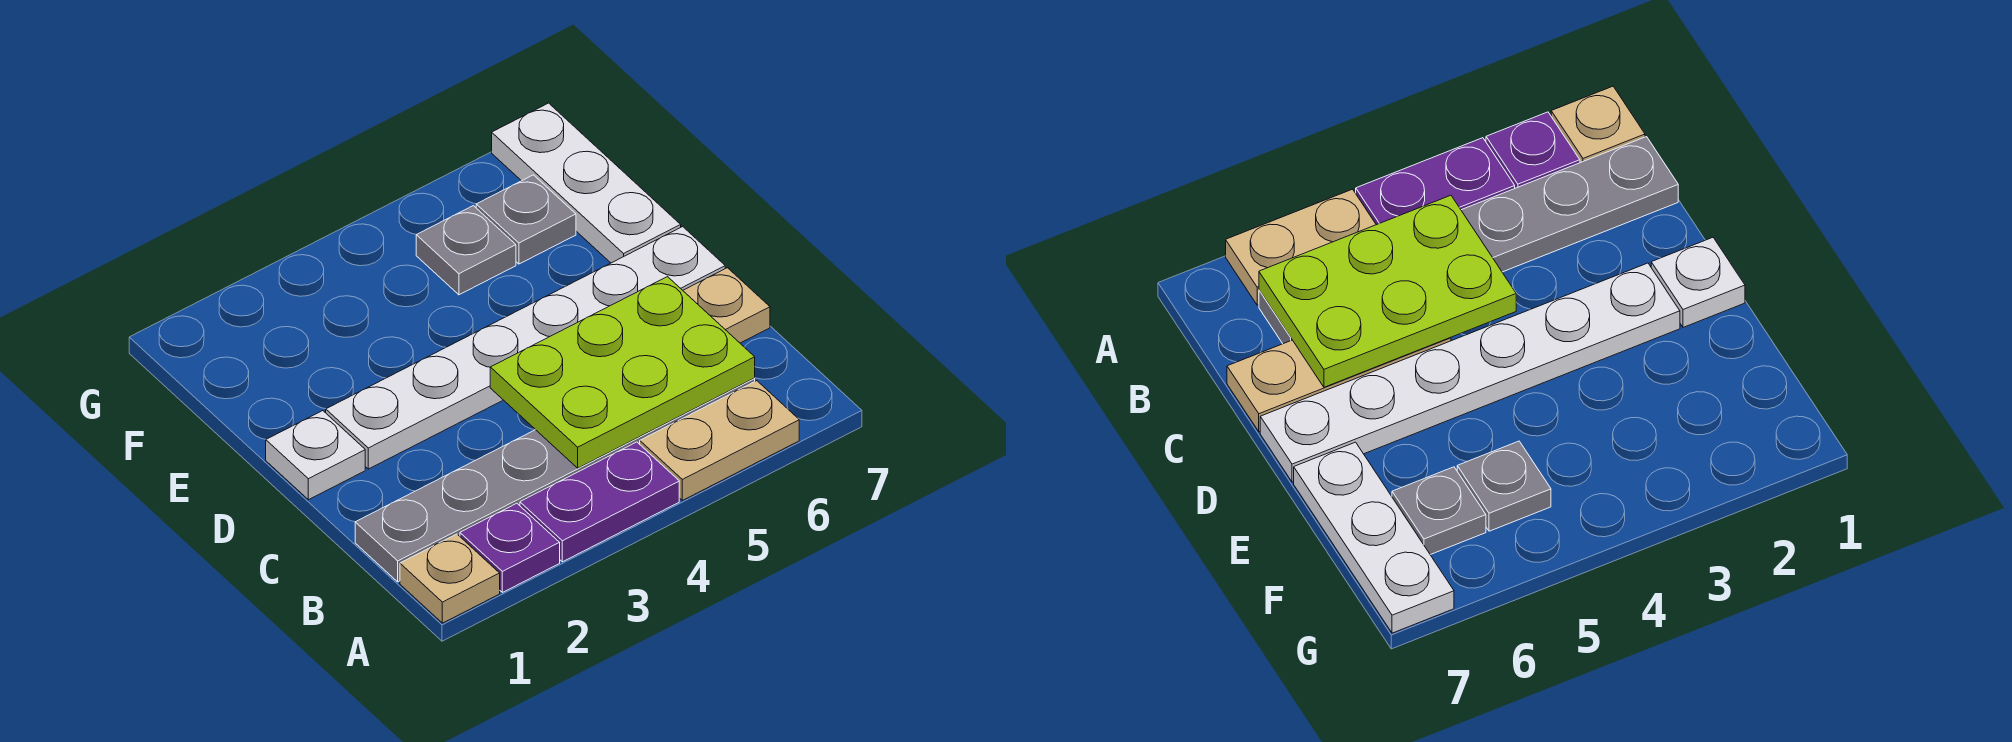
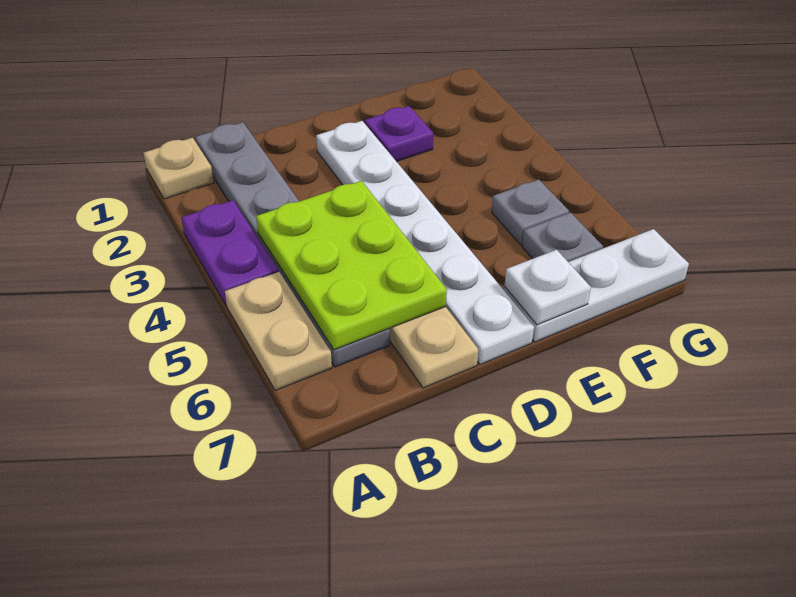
purple 1x1 plate [460,503,560,592] -> purple 1x1 plate moved to [365,106,433,162]
white 1x1 plate [266,411,365,500] -> white 1x1 plate moved to [505,250,591,325]

